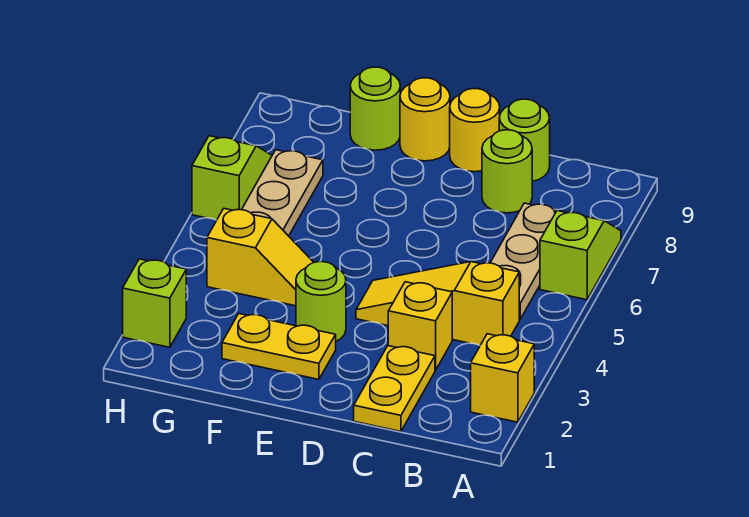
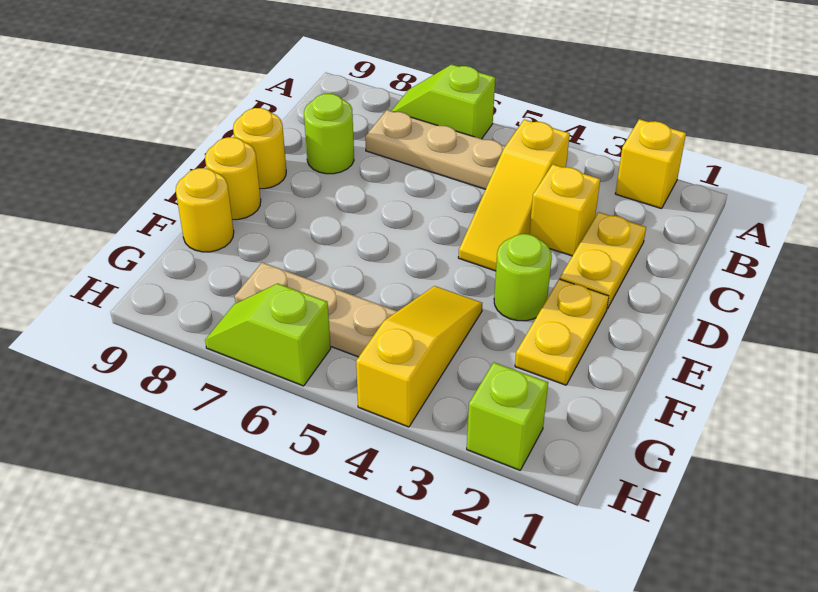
yellow 1x2 plate [354,346,435,431] -> yellow 1x2 plate turned to [560,212,646,309]
lime 1x1 round brick [499,99,550,181] -> none
yellow 1x2 slope [207,209,314,306] -> yellow 1x3 slope [356,286,482,427]
lime 1x1 round brick [350,67,400,150] -> yellow 1x1 round brick [176,168,234,252]

